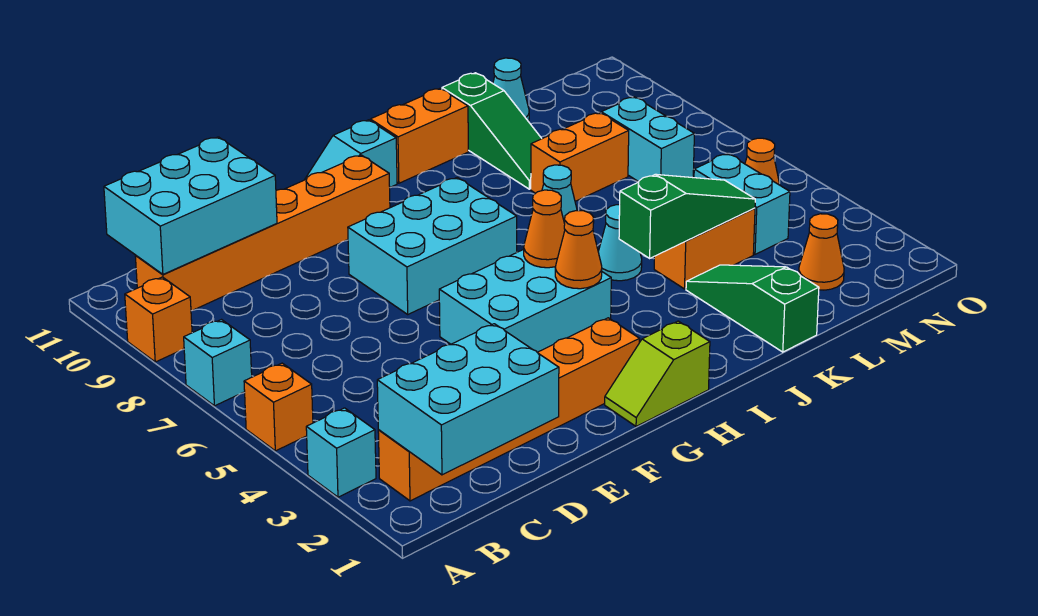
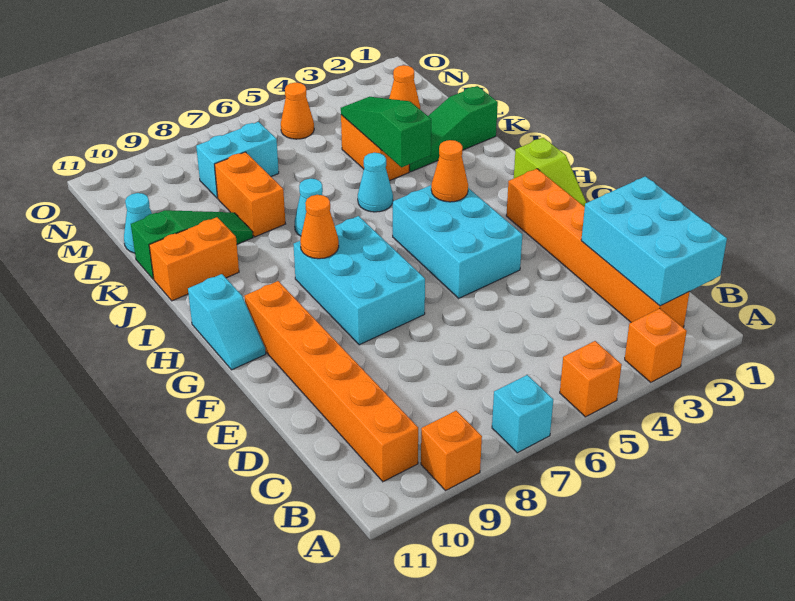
cyan 1x1 brick [306,408,376,497] -> orange 1x1 brick [625,308,687,382]
cyan 2x3 brick [104,137,277,274] -> none
orange 1x1 cone [524,190,565,268] -> orange 1x1 cone moved to [300,195,339,259]
orange 1x2 brick [370,88,468,183] -> orange 1x2 brick turned to [149,217,239,301]
cyan 1x2 brick [694,153,790,254] -> none

